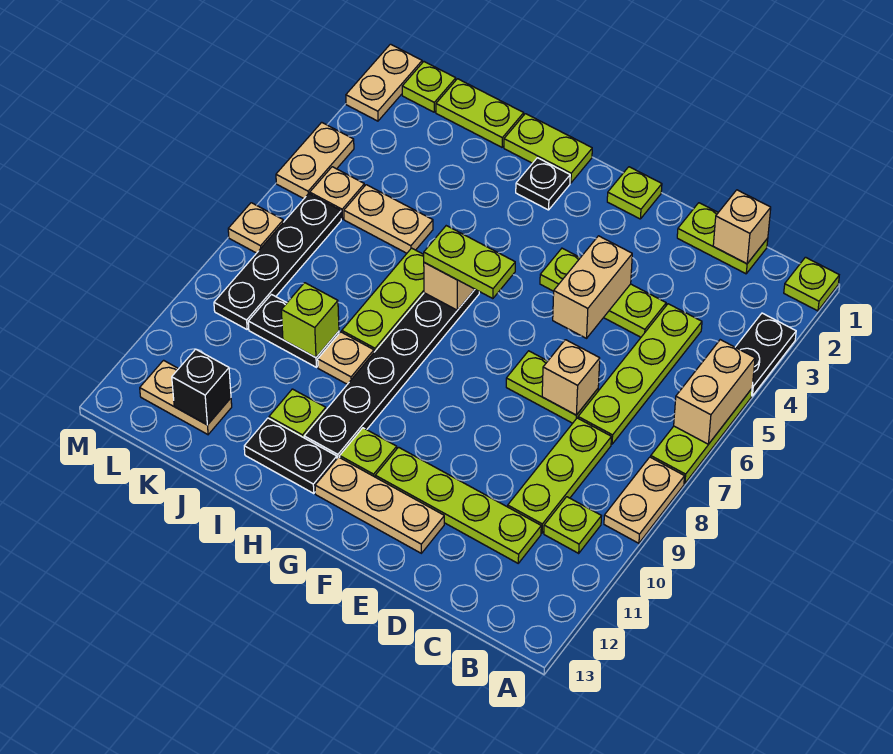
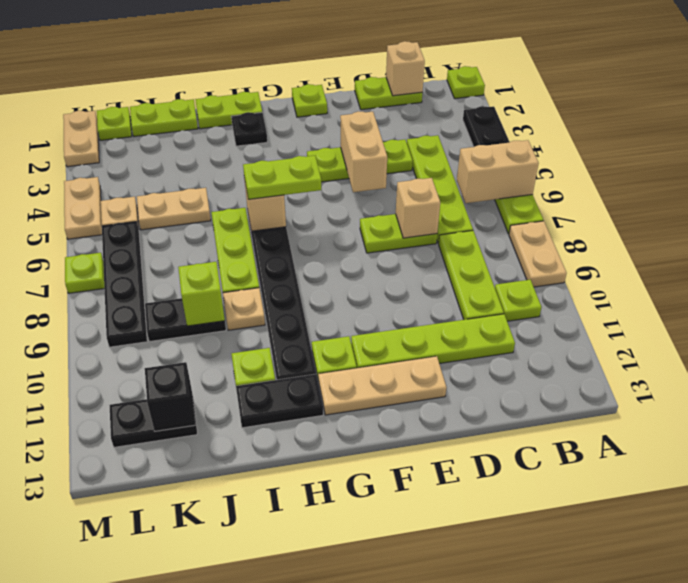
tan 1x2 brick [674,340,755,444] -> tan 1x2 brick turned to [457,140,539,203]
tan 1x2 plate [140,360,232,434] -> black 1x2 plate [110,394,197,447]
tan 1x1 plate [228,203,283,253] -> lime 1x1 plate [65,253,104,293]

